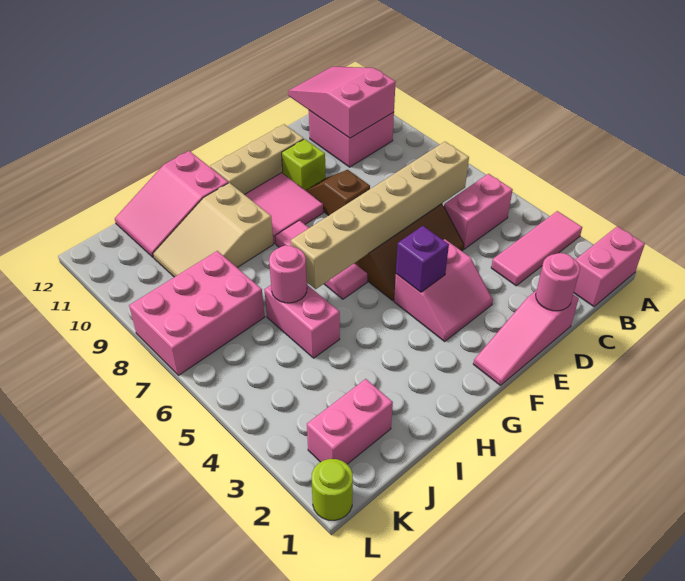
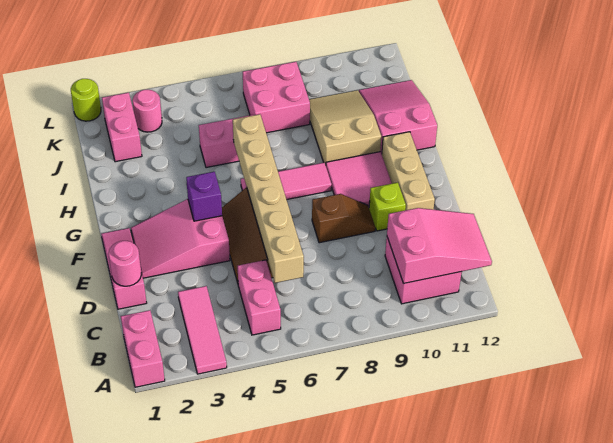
pink 2x2 slope [394,239,493,341] -> pink 2x3 slope [131,199,230,278]
pink 1x1 round brick [269,245,307,303] -> pink 1x1 round brick moved to [133,90,162,132]
pink 2x3 brick [129,251,265,375] -> pink 2x2 brick [243,62,310,133]

